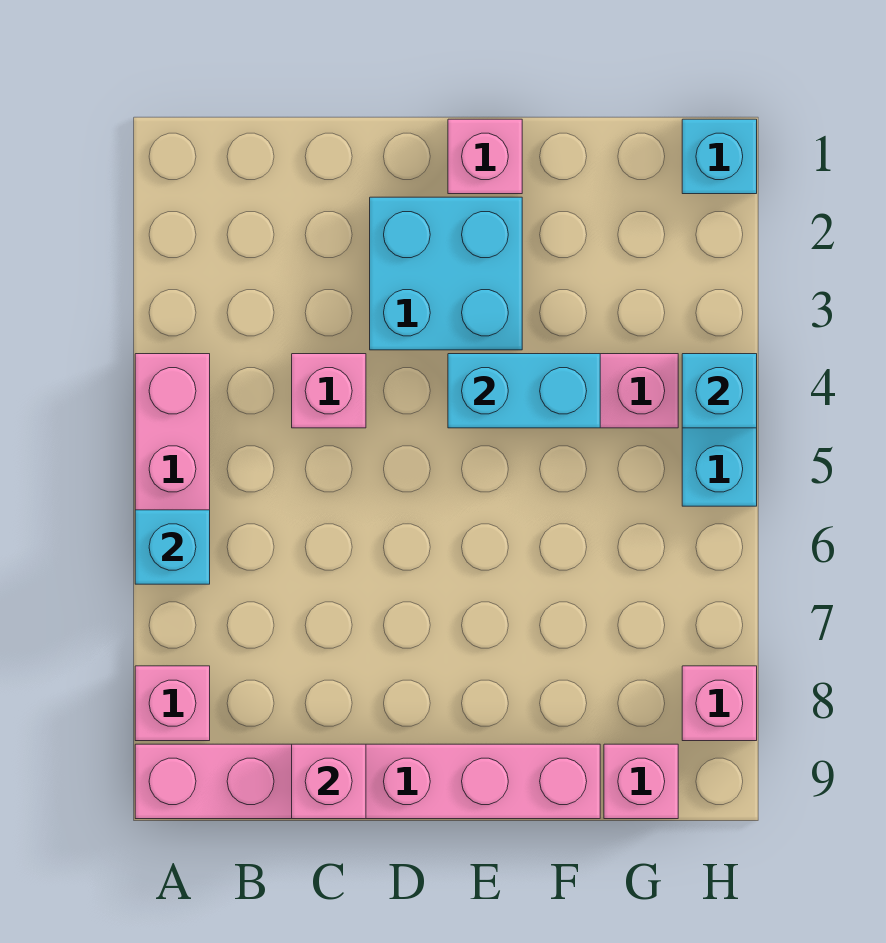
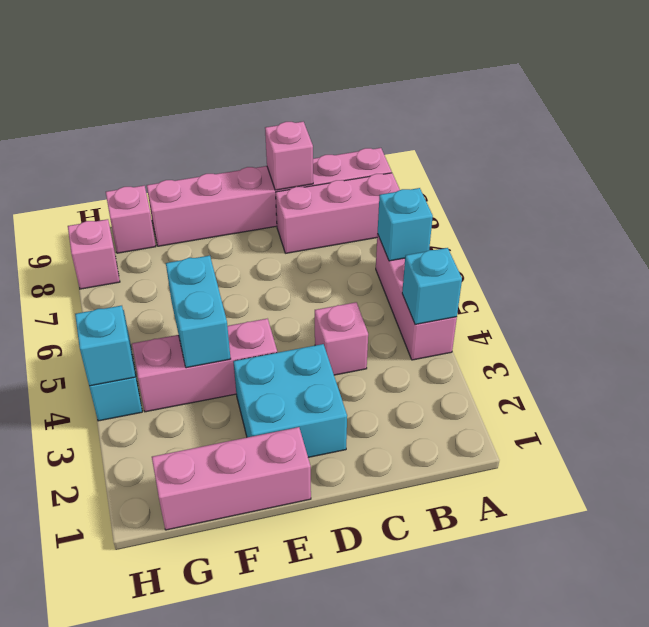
pink 1x1 brick [135,666,210,741] -> pink 1x3 brick [276,173,400,253]
pink 1x1 brick [448,119,522,194] -> pink 1x3 brick [152,427,311,530]
cyan 1x2 brick [448,354,600,428] -> cyan 1x2 brick turned to [166,256,231,368]
cyan 1x1 brick [682,119,757,194] -> cyan 1x1 brick moved to [402,248,462,324]

